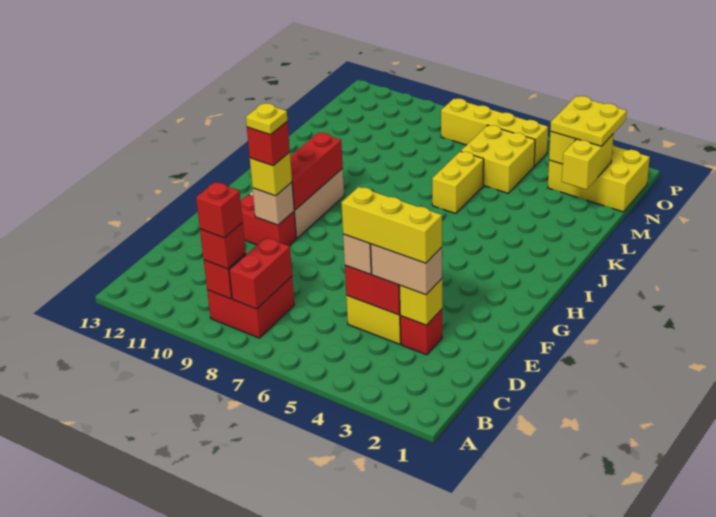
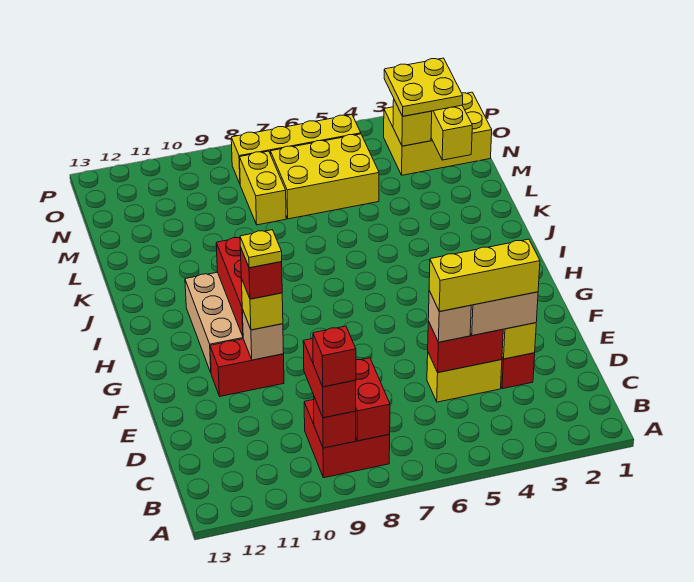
red 1x1 brick [200,223,246,269] -> red 1x2 brick [303,339,356,418]
yellow 1x2 brick [432,151,484,214] -> yellow 1x2 brick moved to [240,151,286,225]
yellow 2x2 brick [461,125,535,193] -> yellow 2x3 brick [270,134,379,219]

